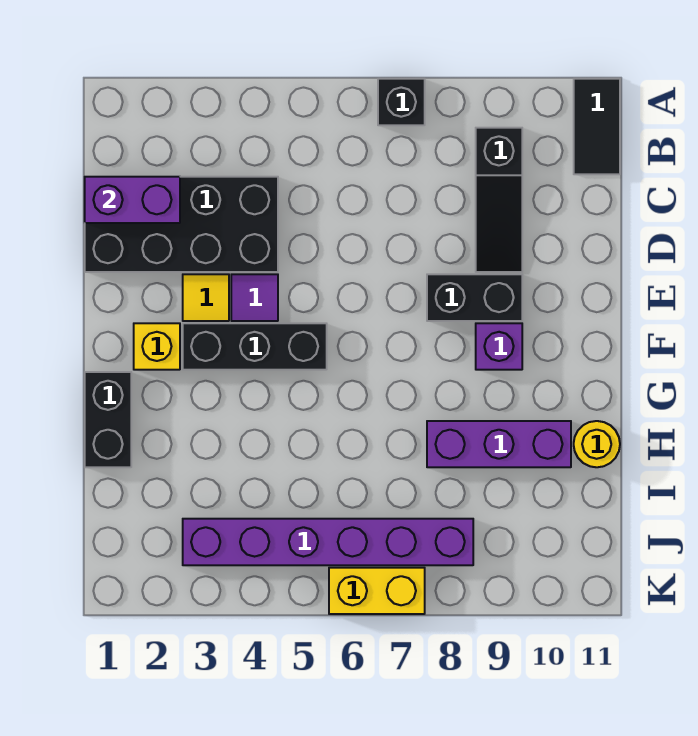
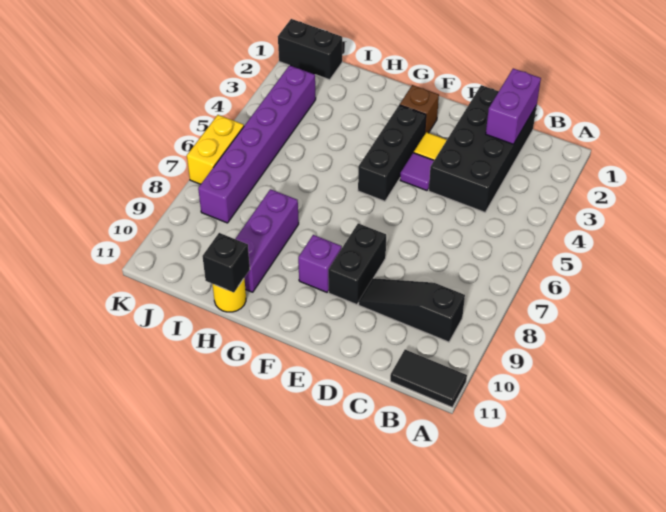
black 1x1 brick [378,79,425,125] -> black 1x1 brick moved to [202,233,250,293]
yellow 1x1 brick [134,323,180,370] -> brown 1x1 brick [400,85,439,133]
black 1x2 brick [85,372,131,467] -> black 1x2 brick moved to [278,19,342,80]

